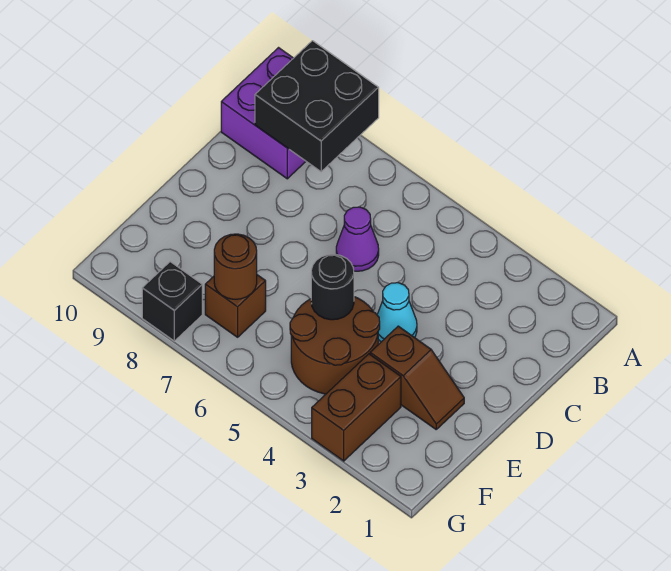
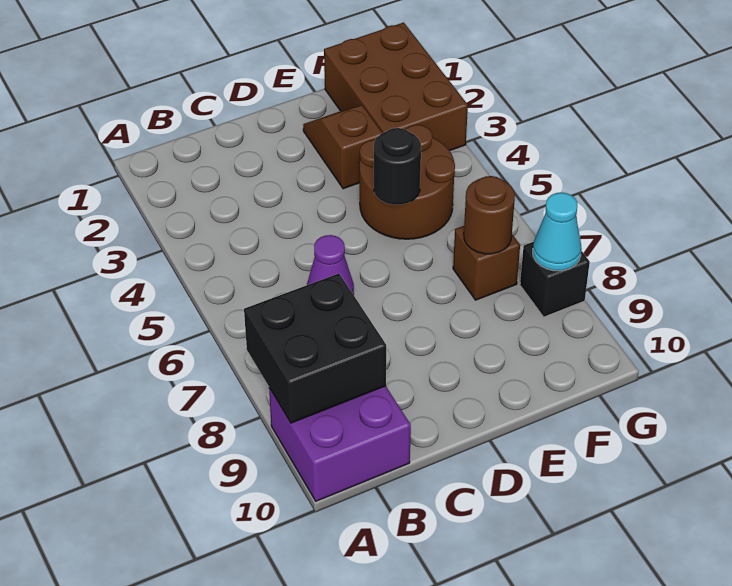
cyan 1x1 cone [377,283,417,342] -> cyan 1x1 cone moved to [533,193,582,271]
brown 1x2 brick [312,354,401,461] -> brown 2x3 brick [324,22,468,151]

